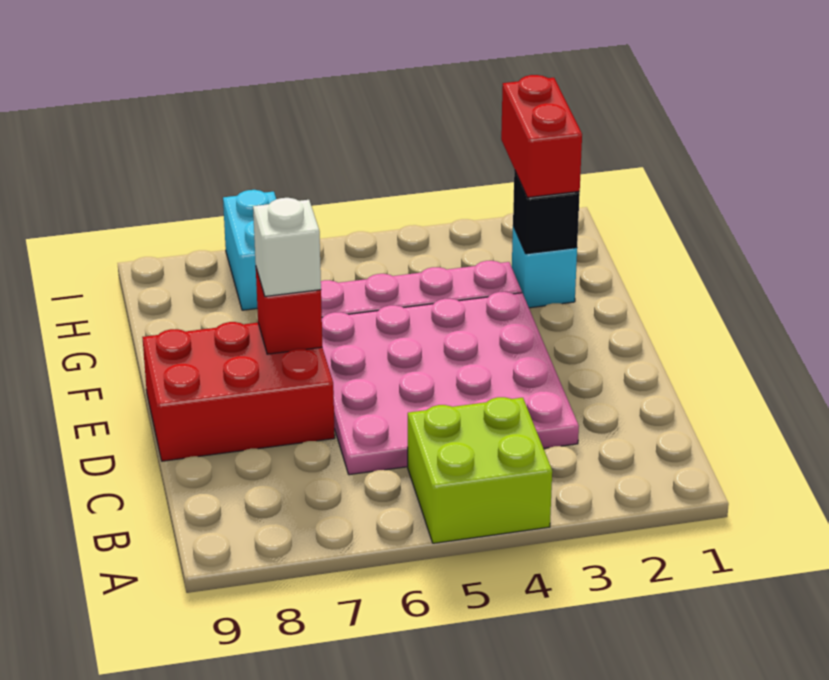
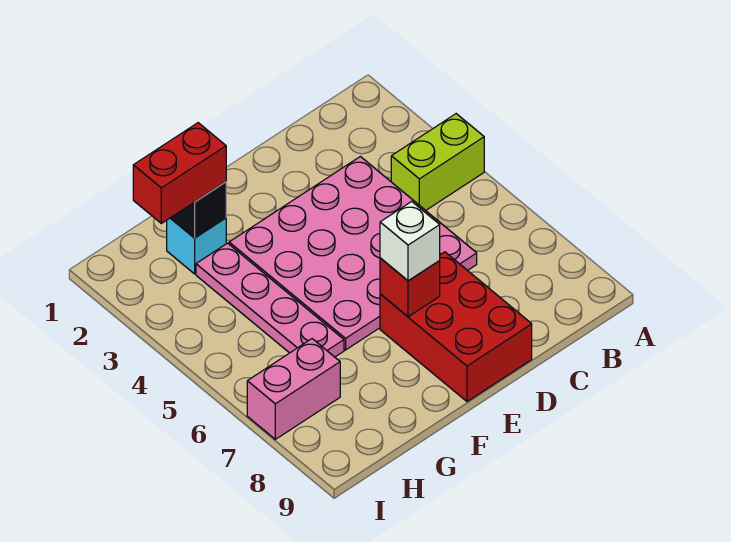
lime 2x2 brick [408,397,552,543] -> lime 1x2 brick [391,114,484,210]
cyan 1x2 brick [223,190,276,310] -> pink 1x2 brick [247,339,340,439]

